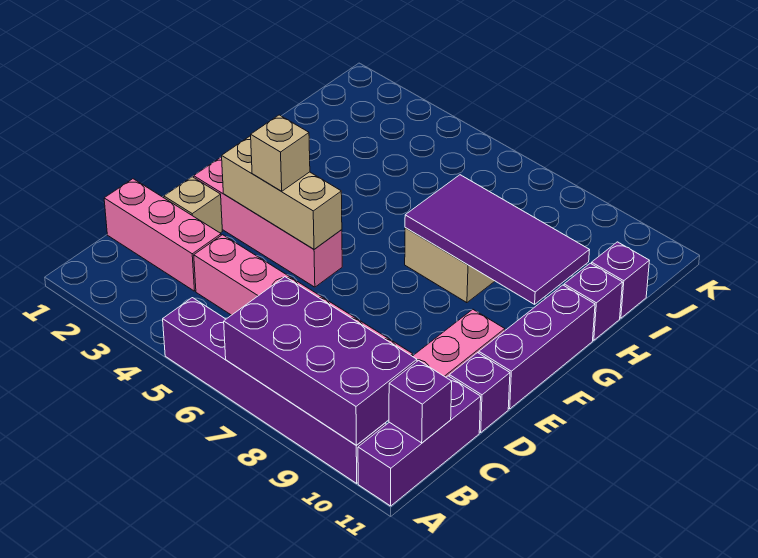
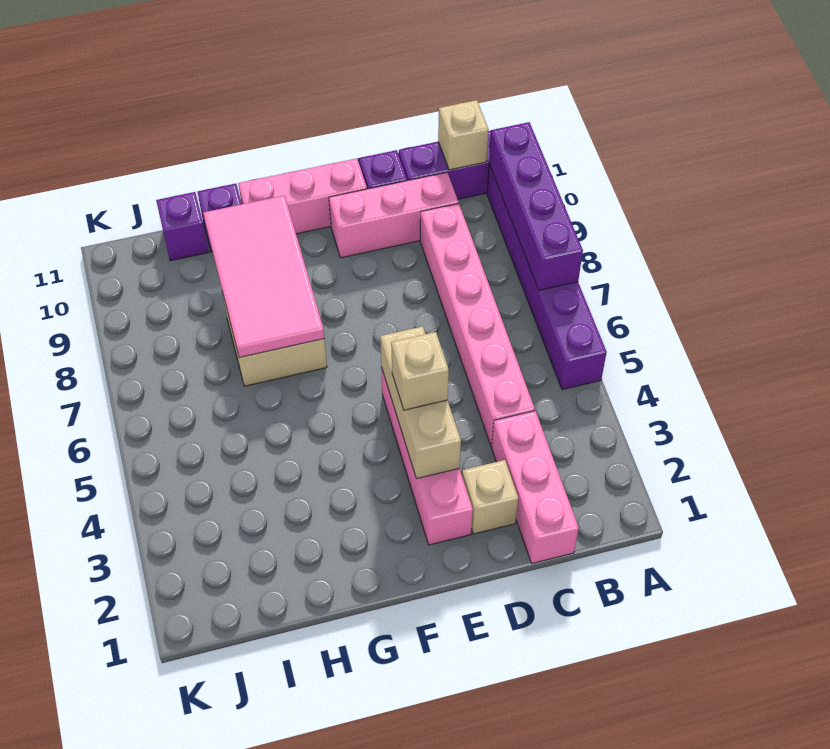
purple 2x4 brick [224,277,417,445] -> purple 1x4 brick [489,122,583,290]
purple 1x1 brick [389,360,452,443] -> tan 1x1 brick [438,100,489,170]
purple 1x3 brick [479,285,595,409] -> pink 1x3 brick [238,158,367,234]
purple 2x4 tile [405,175,589,304] -> pink 2x4 tile [204,196,324,358]

